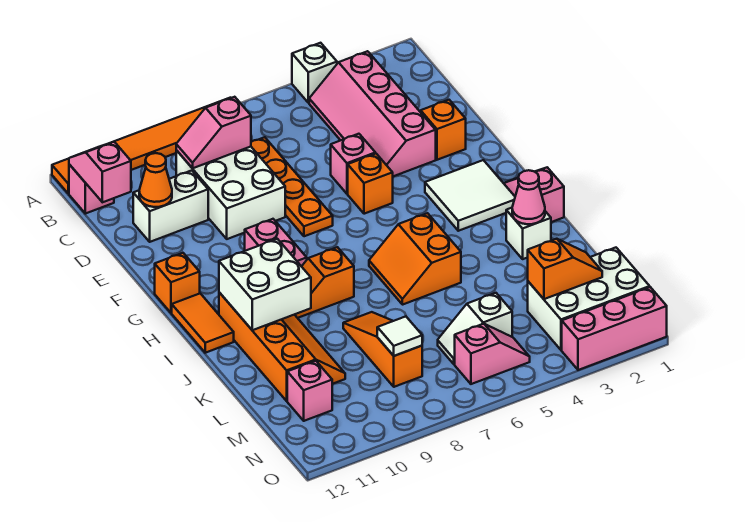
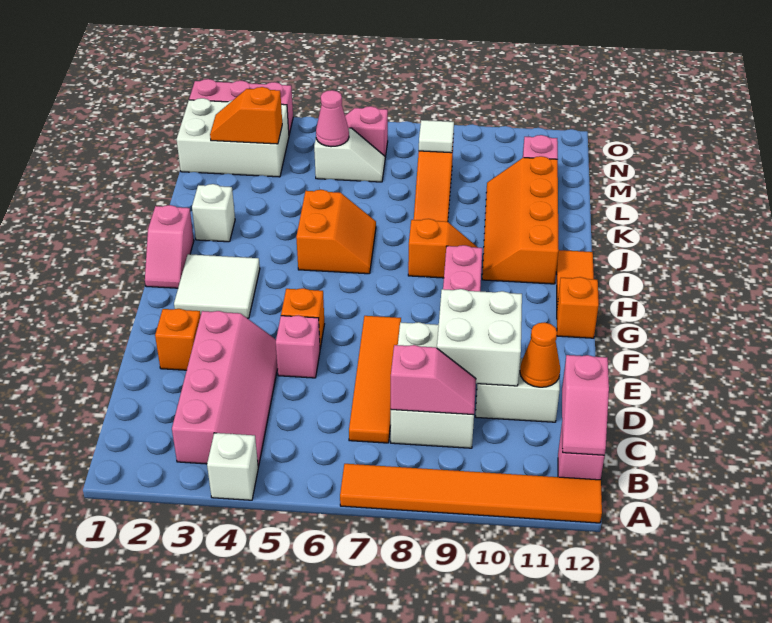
orange 1x4 plate [251,137,333,236] -> orange 1x4 tile [349,316,401,443]
white 2x2 brick [219,239,311,330] -> white 2x2 brick moved to [437,289,522,386]
pink 1x1 cone [512,170,545,224] -> pink 1x1 cone moved to [316,90,349,147]

